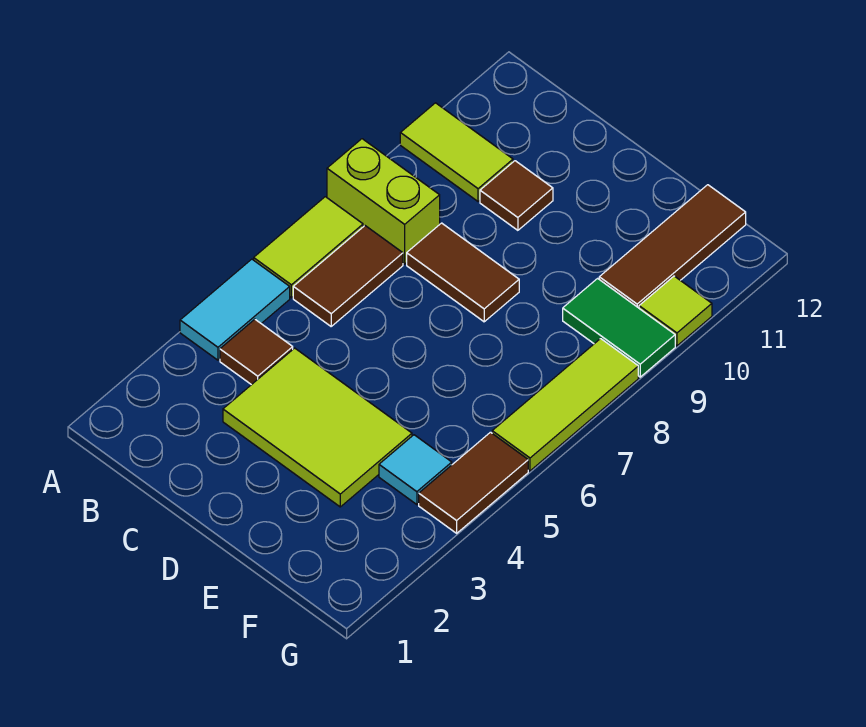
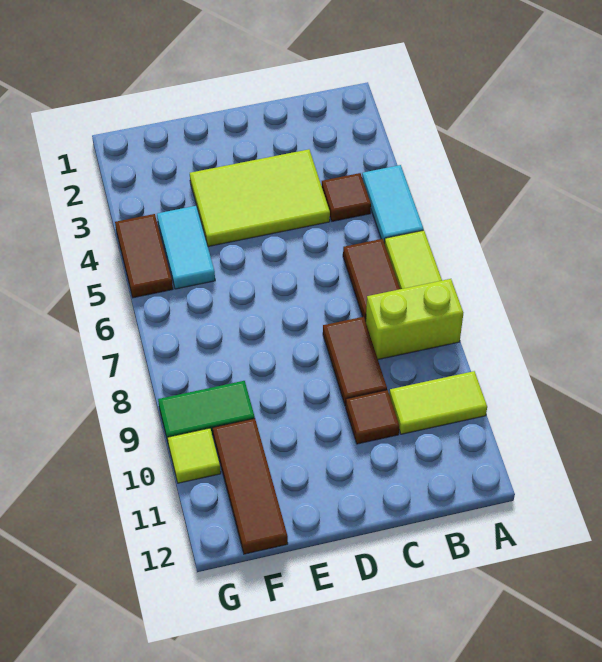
brown 1x2 tile [407,223,519,322] -> brown 1x2 tile turned to [323,317,387,406]
cyan 1x1 tile [379,435,452,505] -> cyan 1x2 tile [157,206,215,289]
lime 1x3 tile [492,339,638,471] -> none

